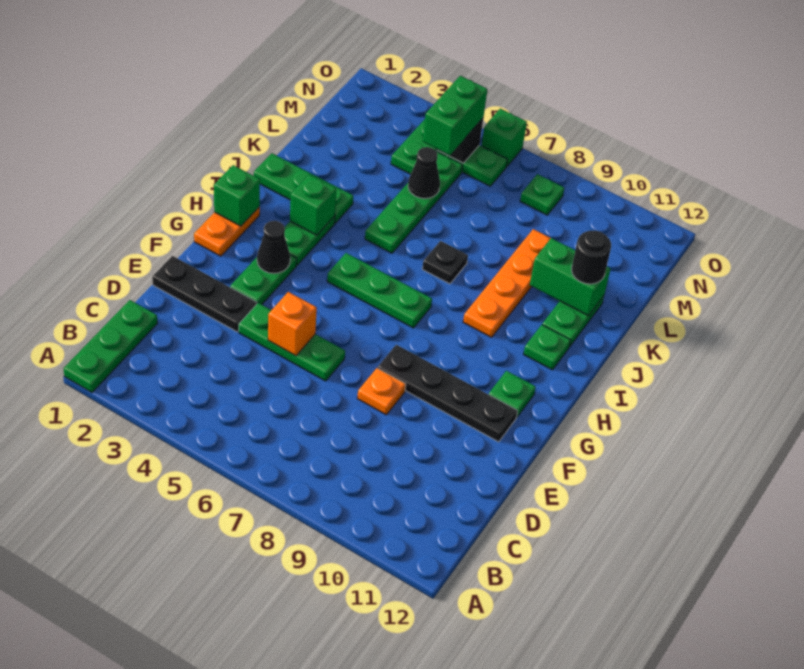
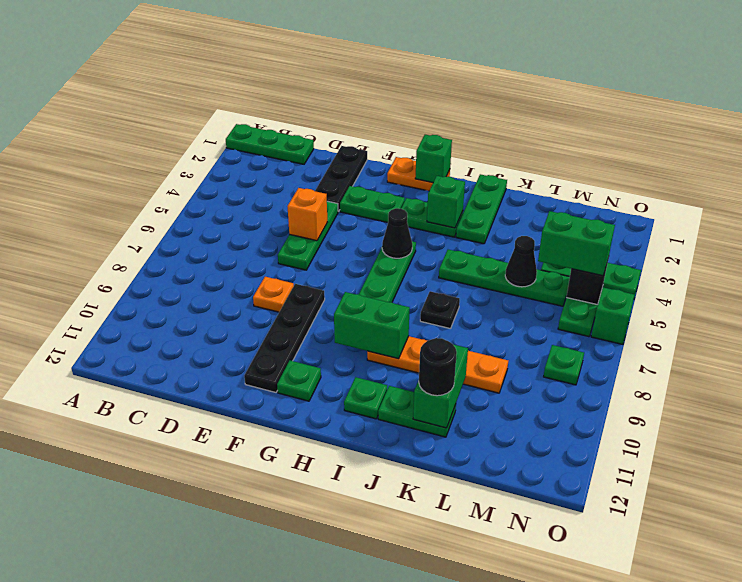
black 1x1 cone [257,221,290,273] -> black 1x1 cone moved to [382,208,412,258]
none -> green 1x2 brick [334,292,410,359]

